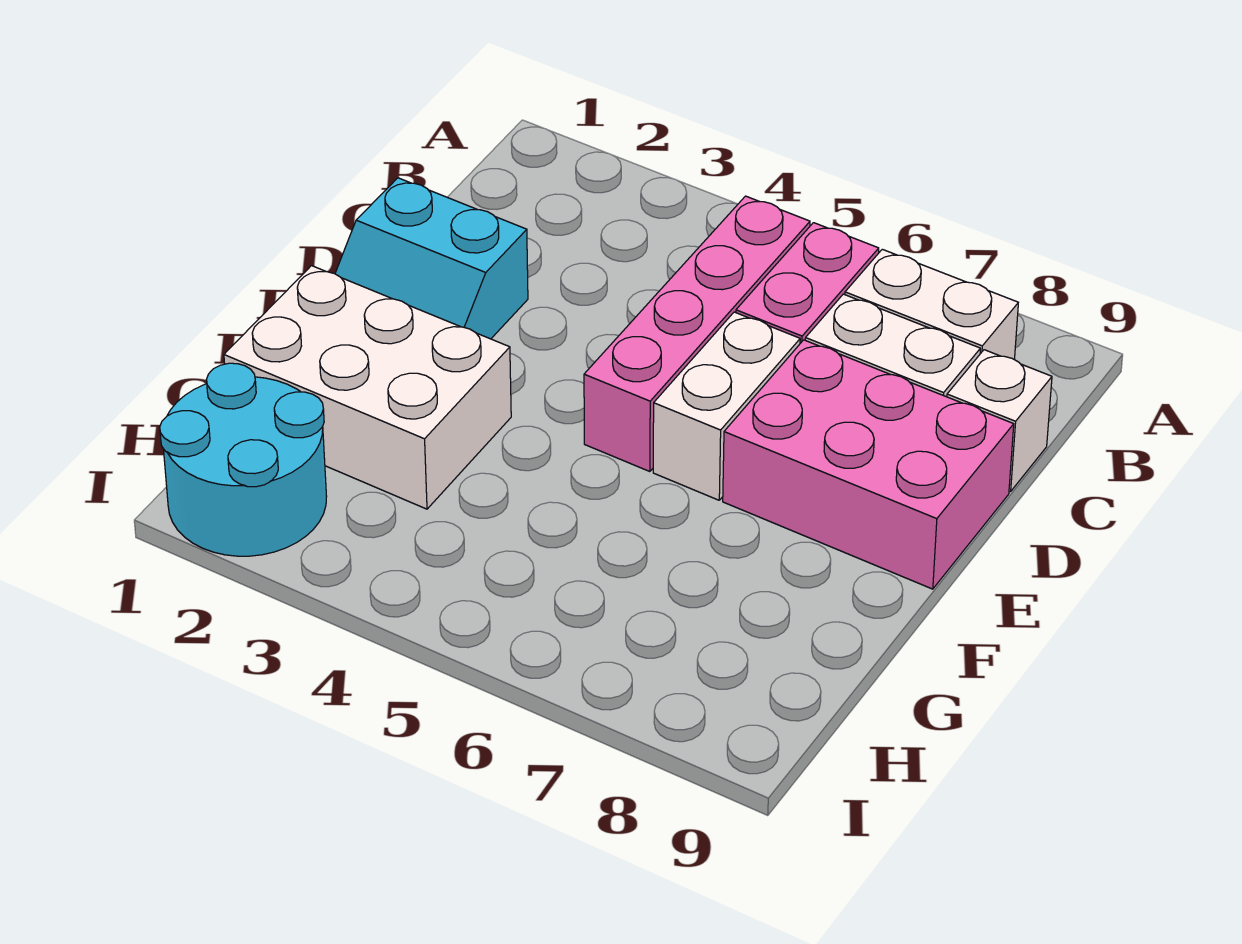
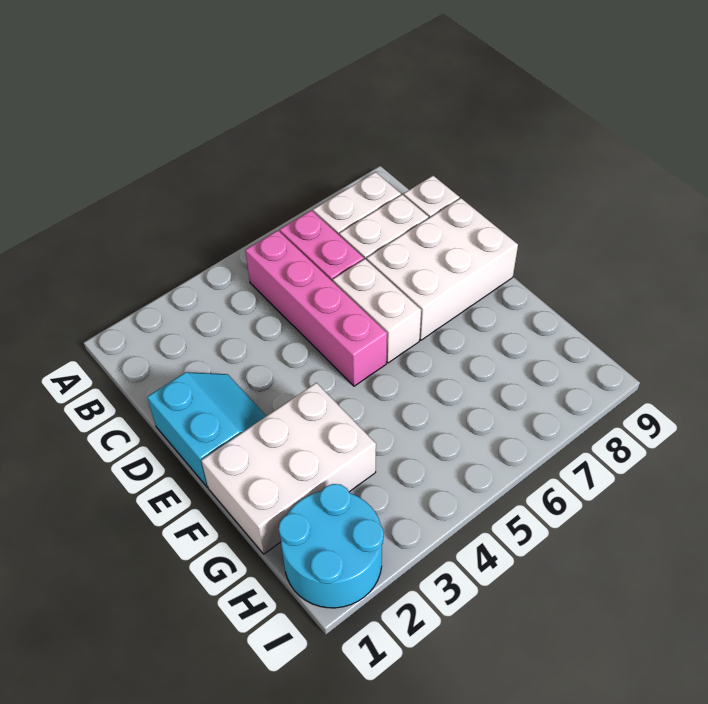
cyan 2x2 slope [335,178,528,339] -> cyan 2x2 slope turned to [147,372,266,487]
pink 2x3 brick [723,340,1014,589] -> white 2x3 brick [367,198,518,340]

